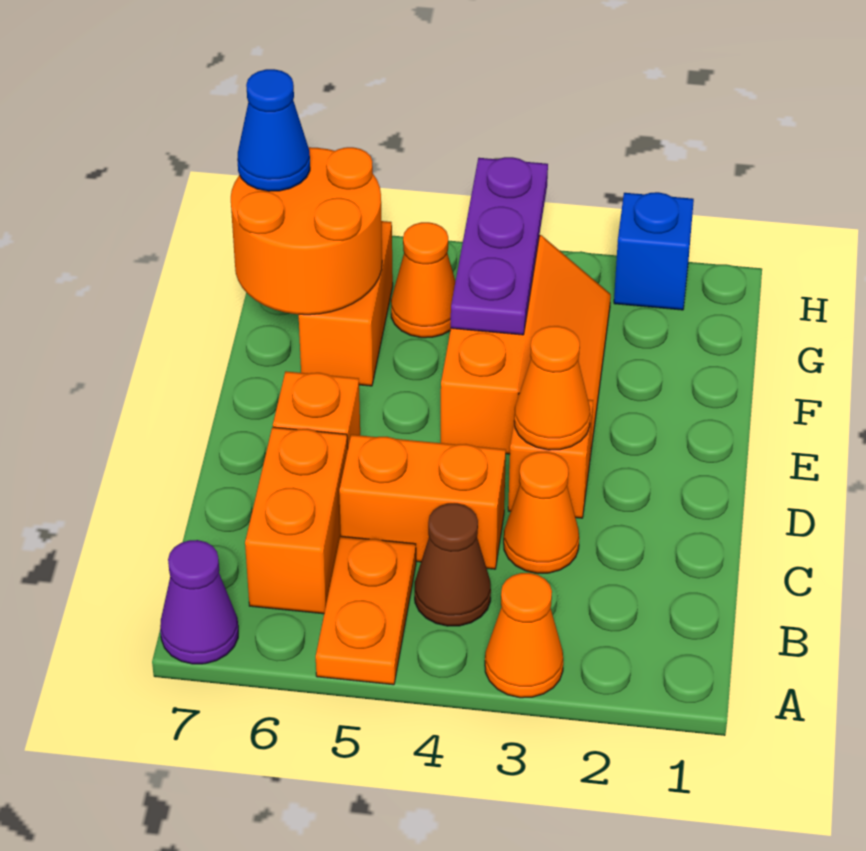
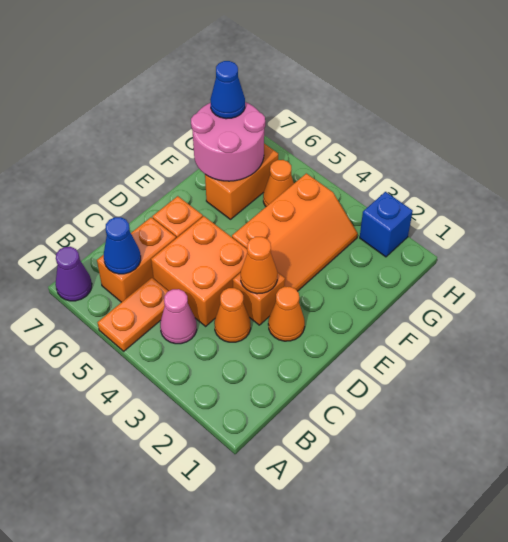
orange 1x1 cone [485,573,563,698] -> orange 1x1 cone moved to [268,287,305,341]
brown 1x1 cone [415,503,491,626] -> pink 1x1 cone [160,289,197,344]
none -> blue 1x1 cone [104,217,141,274]
orange 1x2 brick [339,435,506,569] -> orange 2x2 brick [151,216,247,326]
purple 1x3 plate [451,157,548,335] -> none
orange 2x2 round brick [231,147,382,315] -> pink 2x2 round brick [191,102,265,181]

